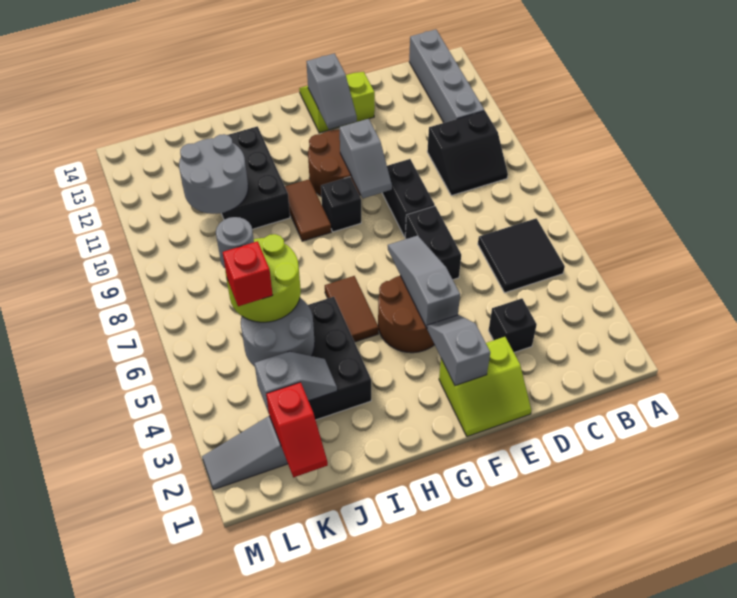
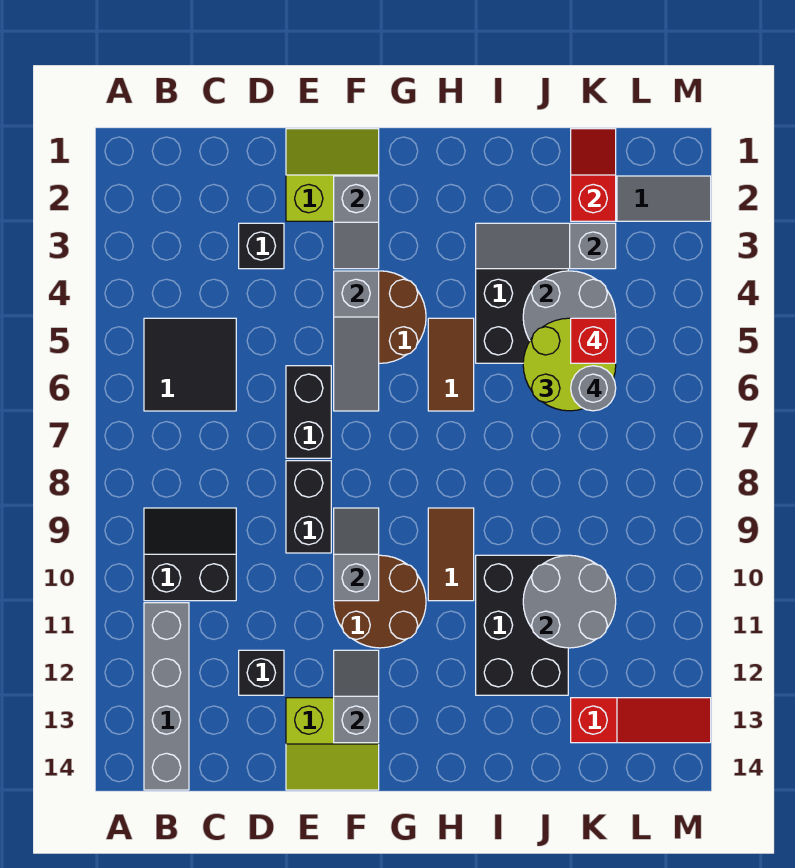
black 1x1 brick [321,177,361,232] -> black 1x1 brick moved to [239,650,284,695]
grey 1x2 slope [254,352,337,413] -> grey 1x3 slope [476,223,616,269]
none -> red 1x3 slope [571,698,711,743]

